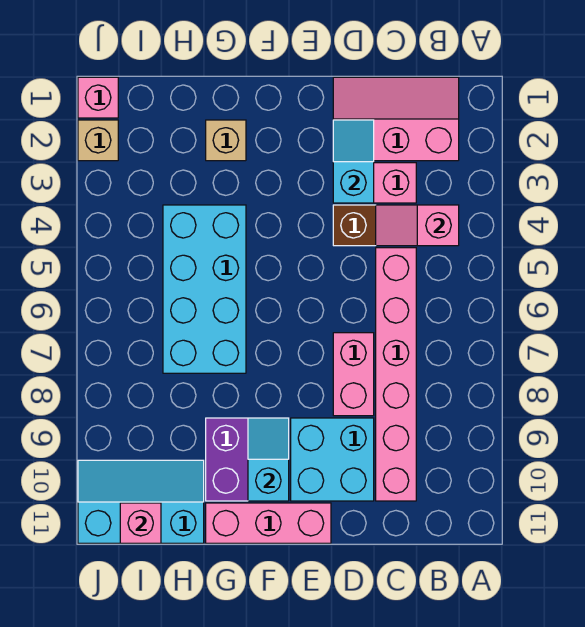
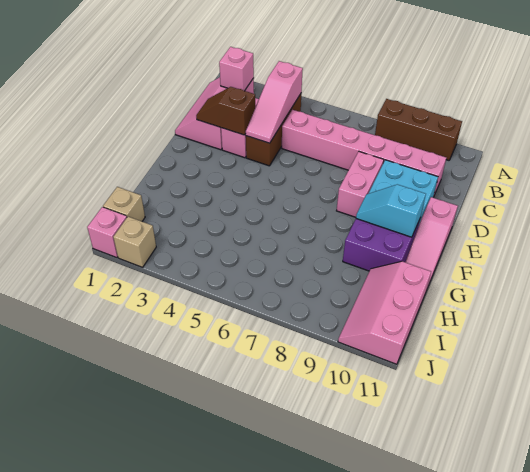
none -> brown 1x3 brick [375,99,462,160]
pink 1x2 slope [376,205,459,246] -> pink 1x3 slope [246,61,303,143]
cyan 1x2 slope [333,120,374,203] -> brown 1x2 slope [196,87,255,135]
pink 1x2 brick [333,333,374,416] -> pink 1x2 brick turned to [337,152,384,217]
pink 1x3 brick [206,503,331,543] -> pink 1x3 slope [406,197,458,288]
tan 1x1 brick [206,120,246,161] -> tan 1x1 brick moved to [103,187,145,221]
cyan 2x4 brick [163,205,246,373] -> none
cyan 2x3 slope [78,460,204,543] -> pink 2x3 slope [338,261,431,364]
pink 1x1 brick [120,503,161,543] -> pink 1x1 brick moved to [219,47,254,91]

